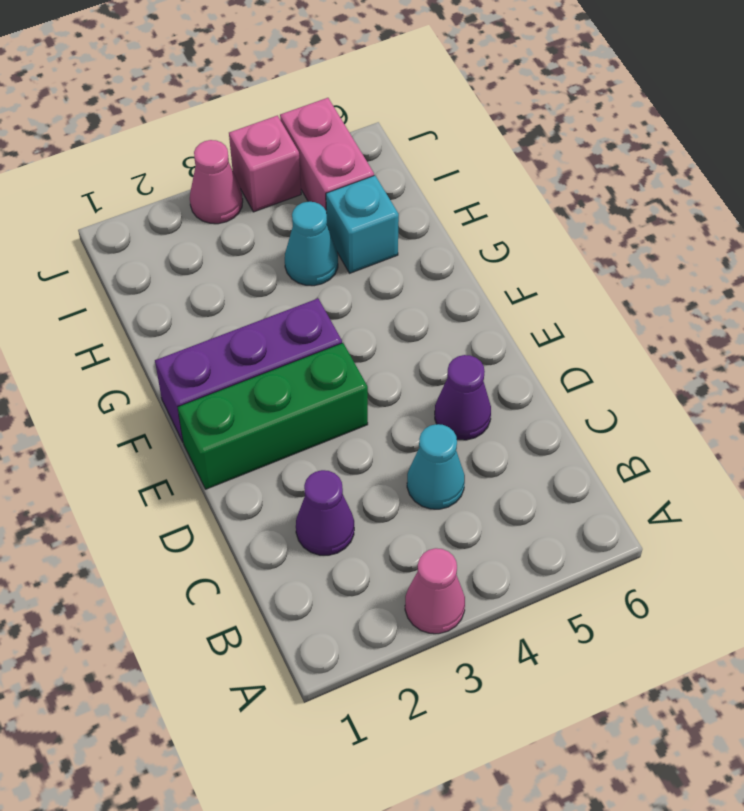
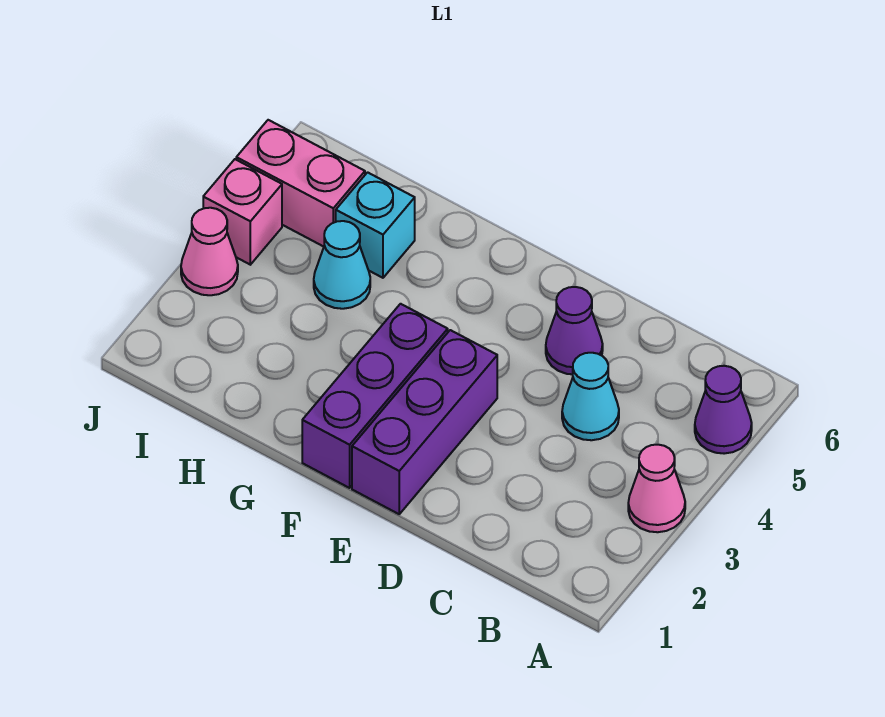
purple 1x1 cone [296,470,354,555] -> purple 1x1 cone moved to [695,366,752,454]
green 1x3 brick [178,343,368,489] -> purple 1x3 brick [352,330,497,514]

